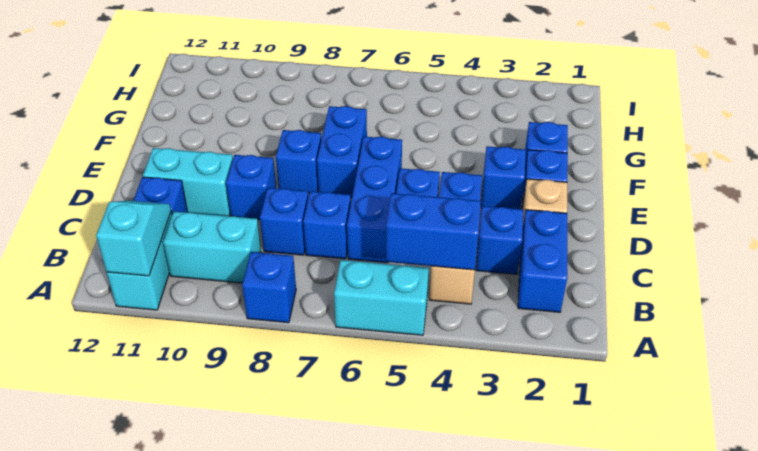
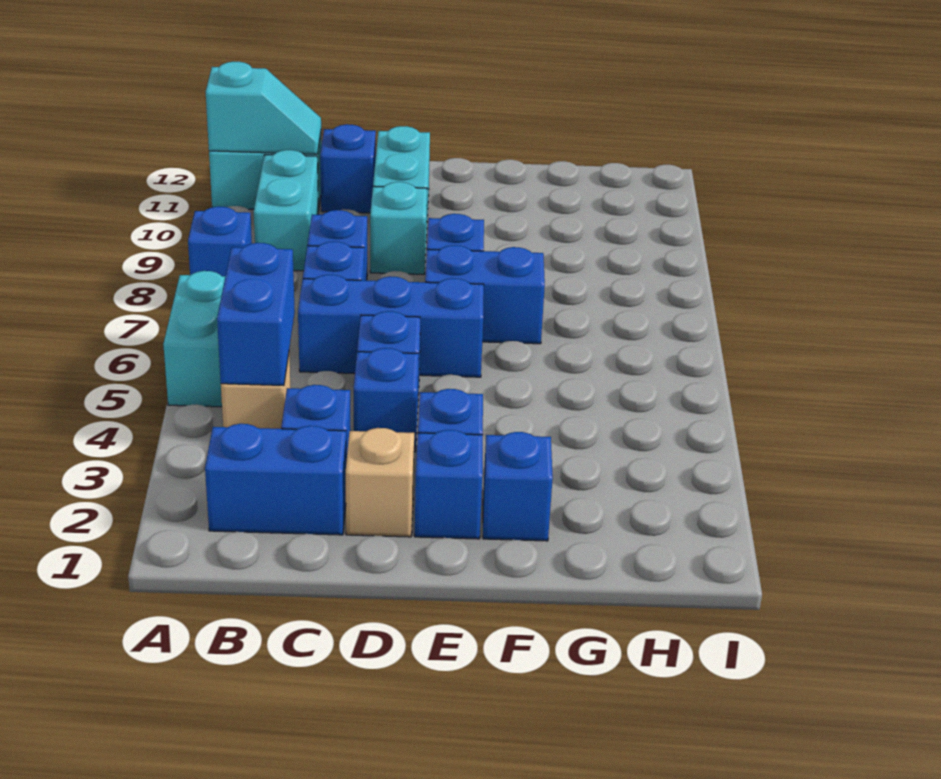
blue 1x1 brick [226,155,276,220] -> cyan 1x1 brick [370,182,427,274]

